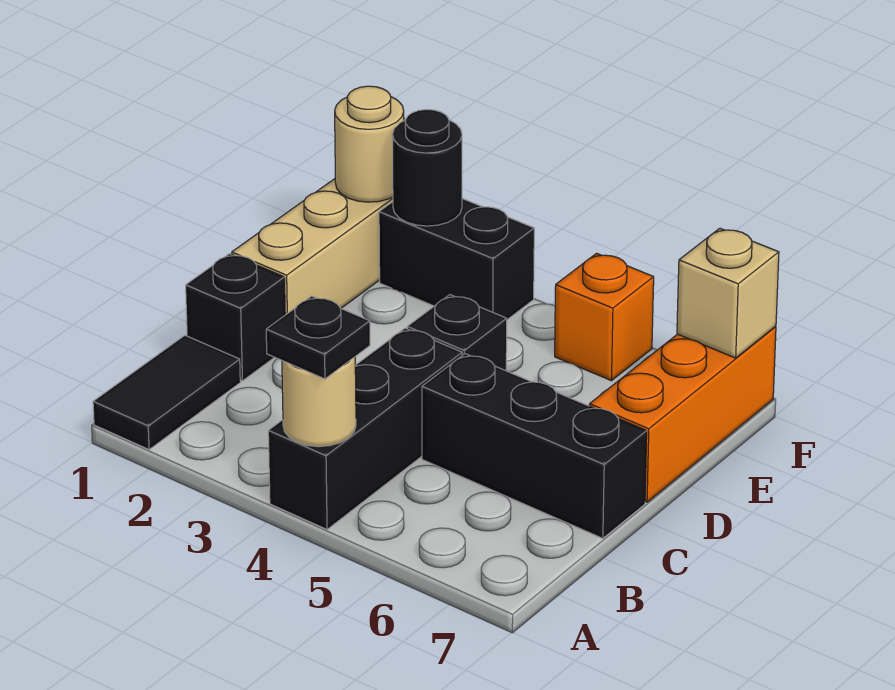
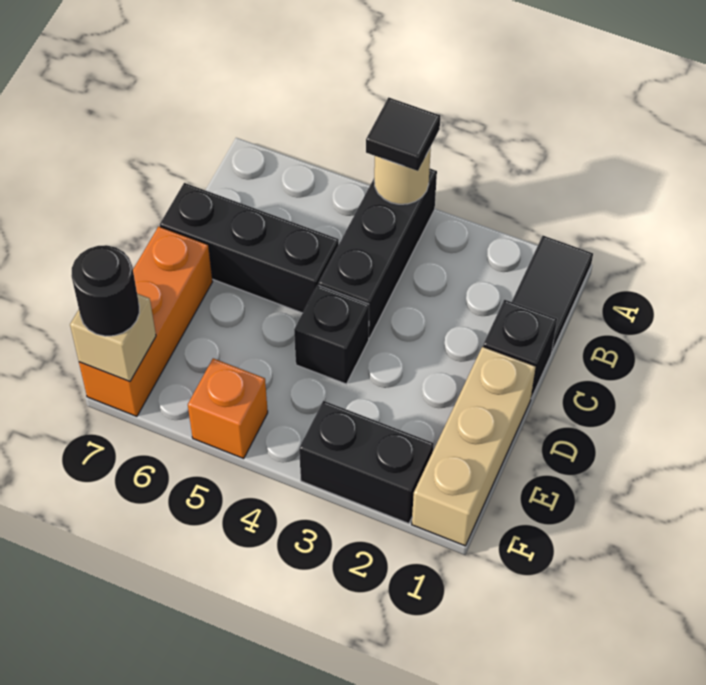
black 1x1 plate [266,296,370,379] -> black 1x1 tile [366,98,440,171]
tan 1x1 round brick [335,86,404,202] -> none
black 1x1 round brick [392,110,462,226] -> black 1x1 round brick moved to [71,245,139,336]

